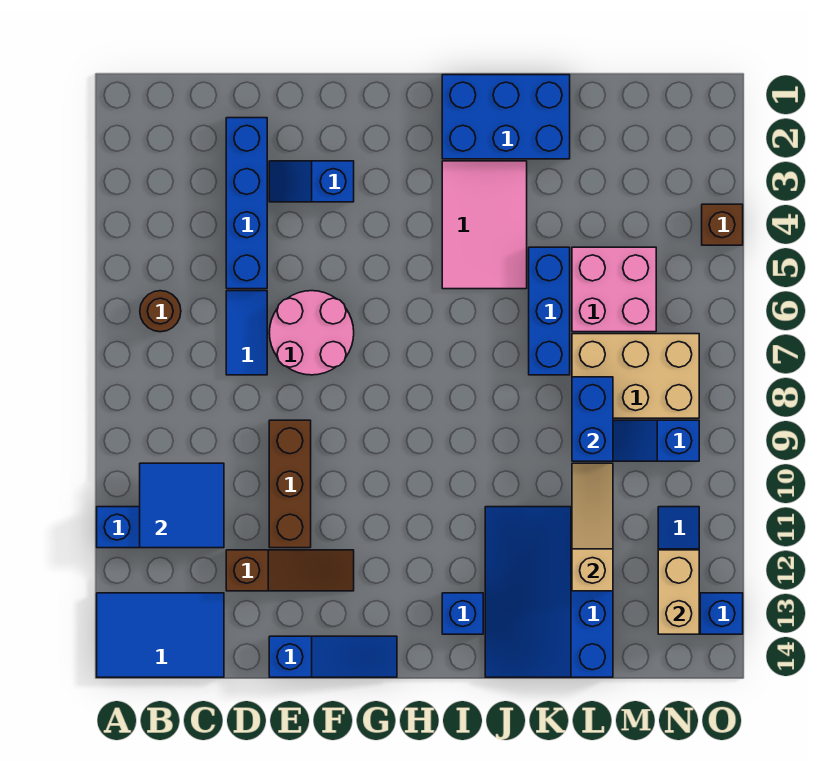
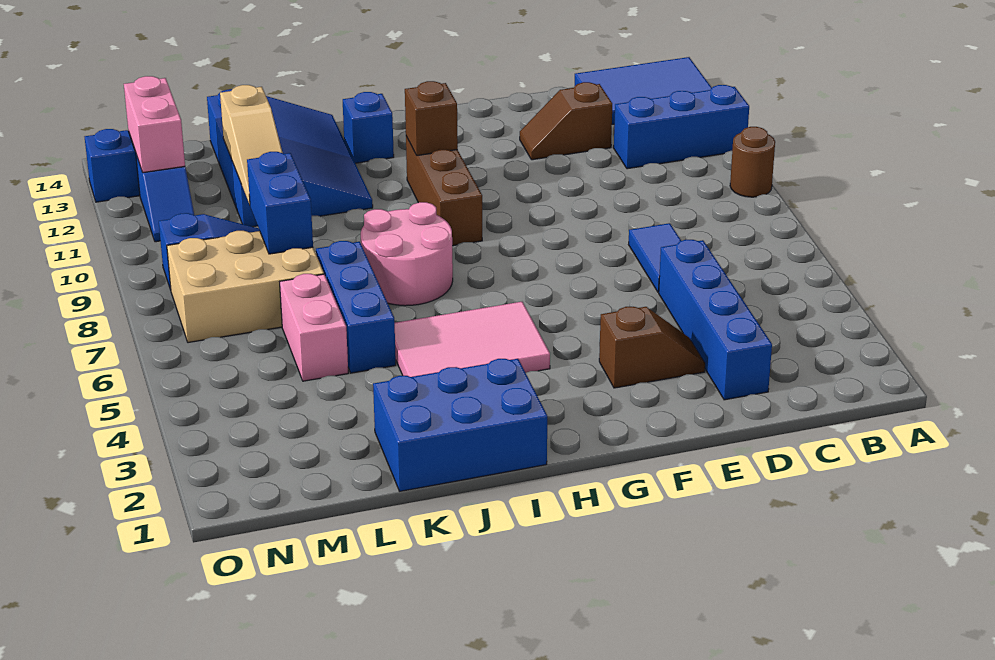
brown 1x1 round brick [140,291,181,332] -> brown 1x1 round brick moved to [730,127,775,197]
blue 2x2 tile [140,463,224,548] -> none
brown 1x3 slope [226,550,354,591] -> brown 1x2 slope [520,82,612,160]
blue 1x2 slope [269,161,354,202] -> brown 1x2 slope [599,307,705,388]
pink 2x2 round brick [269,291,354,375] -> pink 2x2 round brick moved to [361,202,453,306]
brown 1x3 brick [269,420,311,548] -> brown 1x3 brick moved to [406,136,482,246]
blue 1x3 slope [269,636,397,677] -> none
pink 2x3 tile [442,161,527,289] -> pink 2x3 tile turned to [395,302,550,377]
pink 2x2 brick [572,247,656,332] -> pink 1x2 brick [280,274,348,381]
tan 1x2 brick [658,550,699,634] -> pink 1x2 brick [124,76,185,173]
brown 1x1 brick [702,204,743,245] -> brown 1x1 brick moved to [405,81,458,155]

